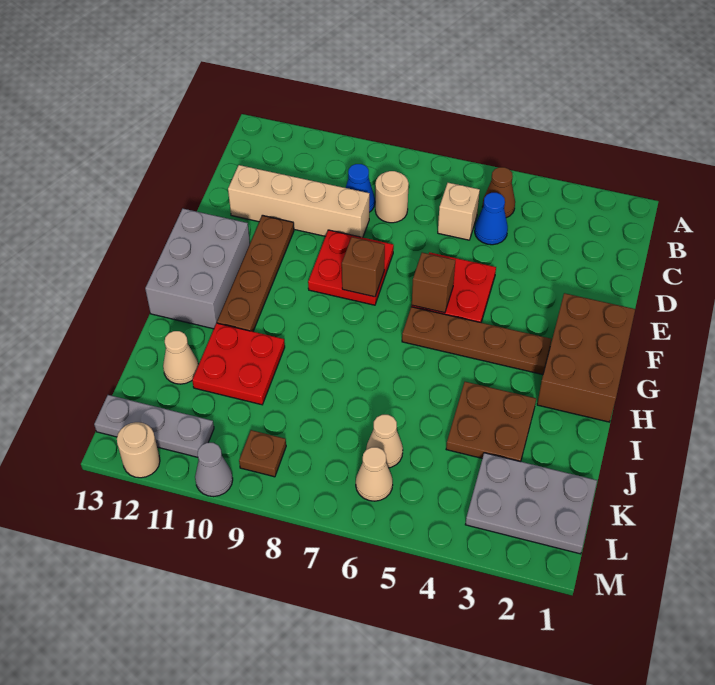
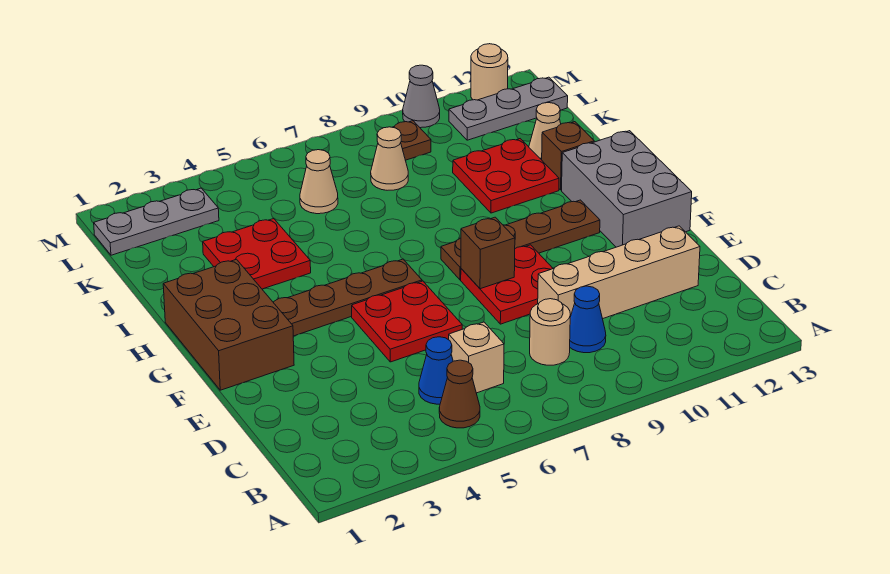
brown 1x4 plate [217,215,294,332] -> brown 1x4 plate turned to [441,200,600,280]
brown 1x1 brick [412,253,455,313] -> brown 1x1 brick moved to [542,122,594,190]
brown 2x2 plate [446,382,536,462] -> red 2x2 plate [203,219,311,289]
grey 2x3 plate [465,453,597,554] -> grey 1x3 plate [94,188,219,255]
tan 1x1 cone [356,447,393,501] -> tan 1x1 cone moved to [371,127,408,190]

